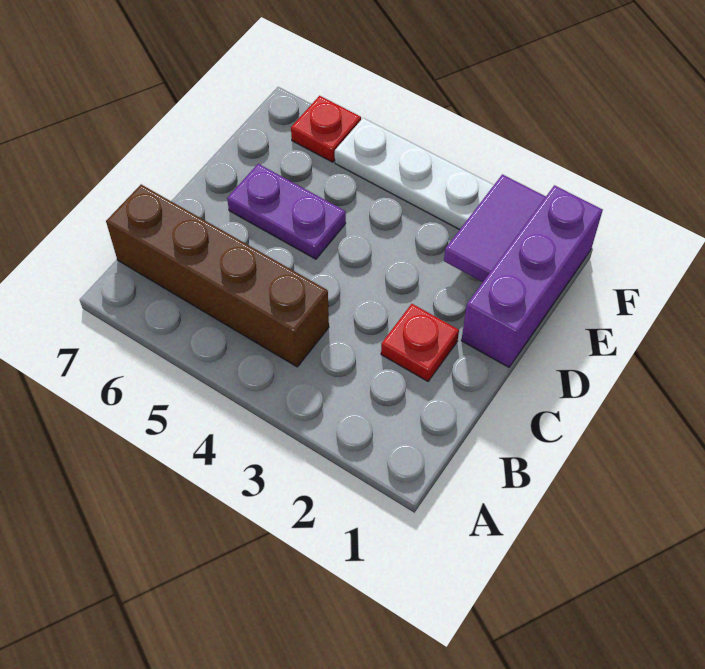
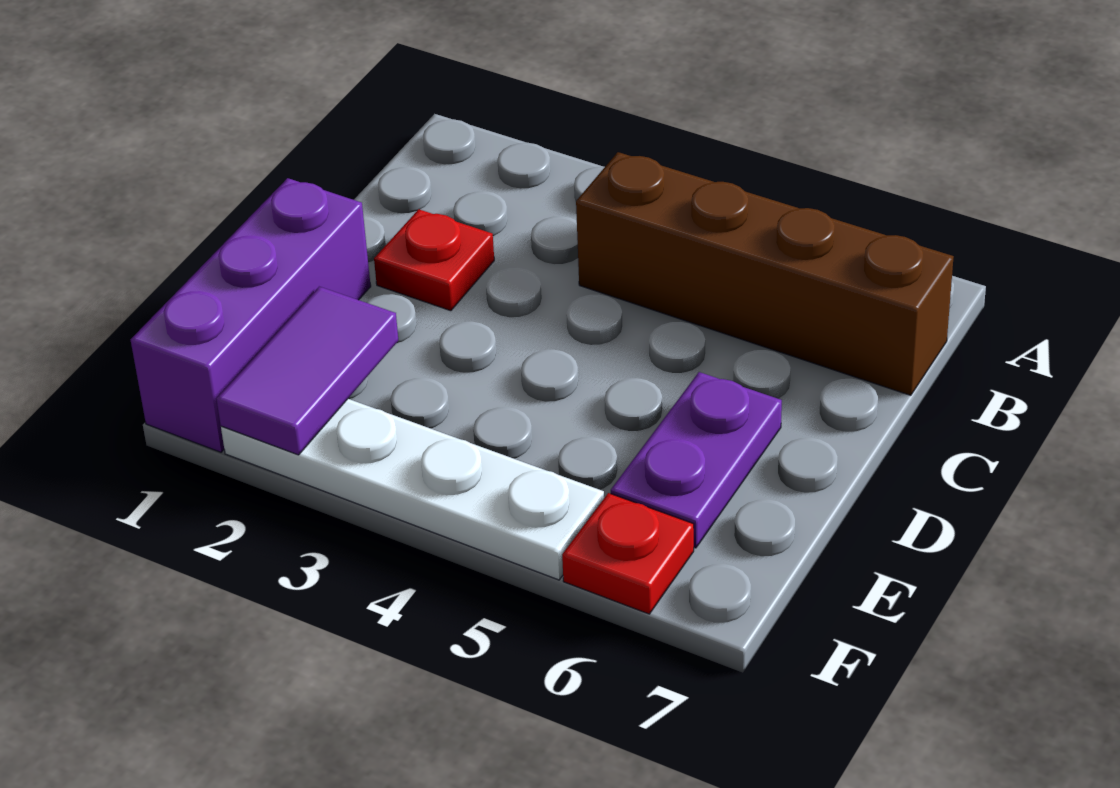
purple 1x2 plate [227,164,346,259] -> purple 1x2 plate turned to [611,372,782,548]

